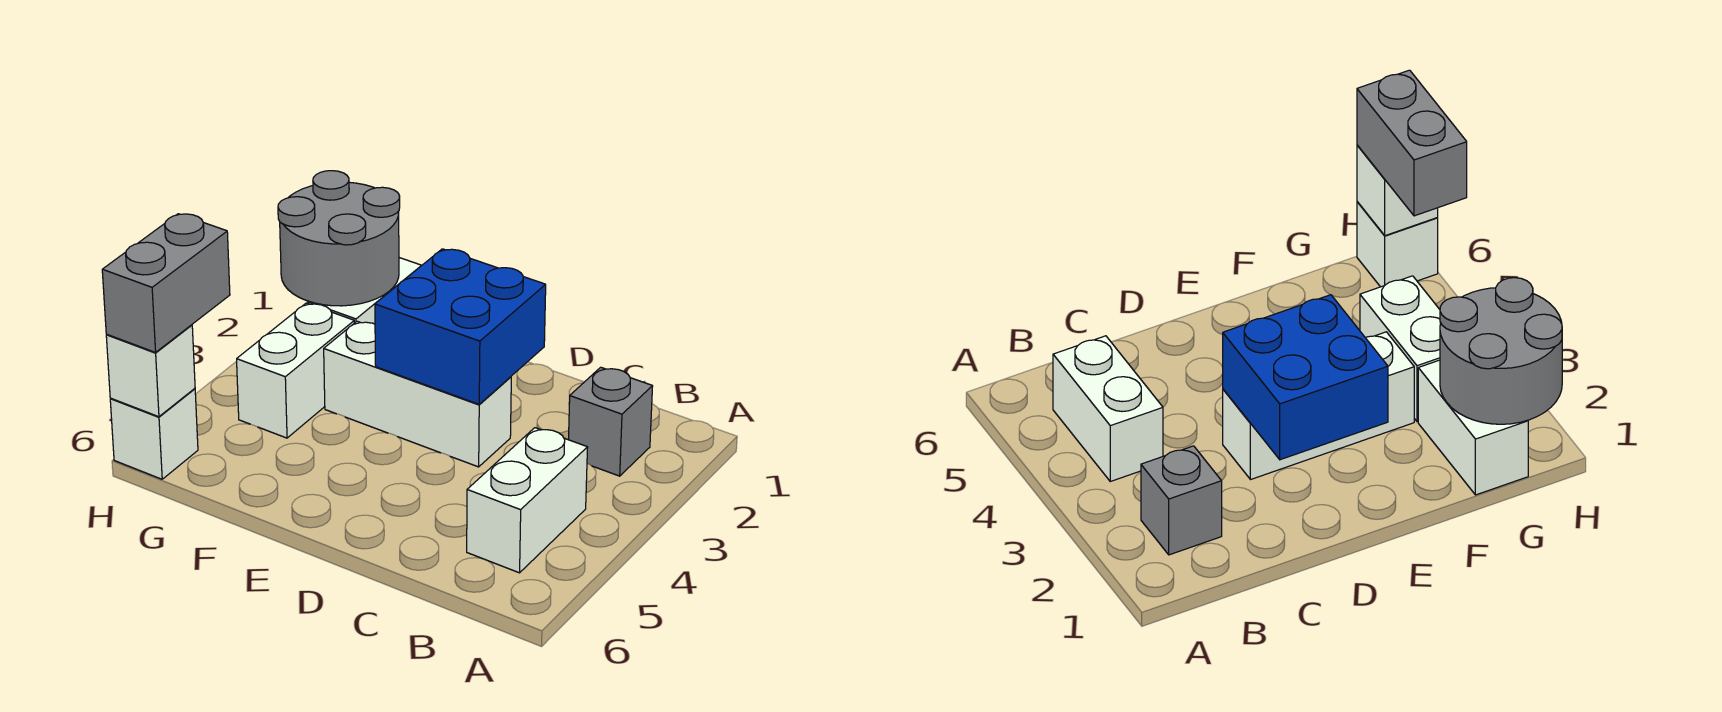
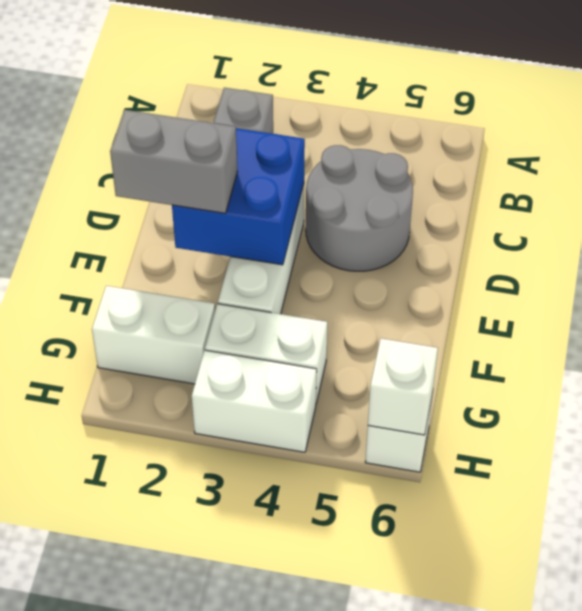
white 1x2 brick [467,428,588,573] -> white 1x2 brick moved to [192,350,317,452]
grey 2x2 round brick [278,171,400,306] -> grey 2x2 round brick moved to [306,145,413,271]
grey 1x2 brick [102,214,230,352] -> grey 1x2 brick moved to [110,110,237,213]

